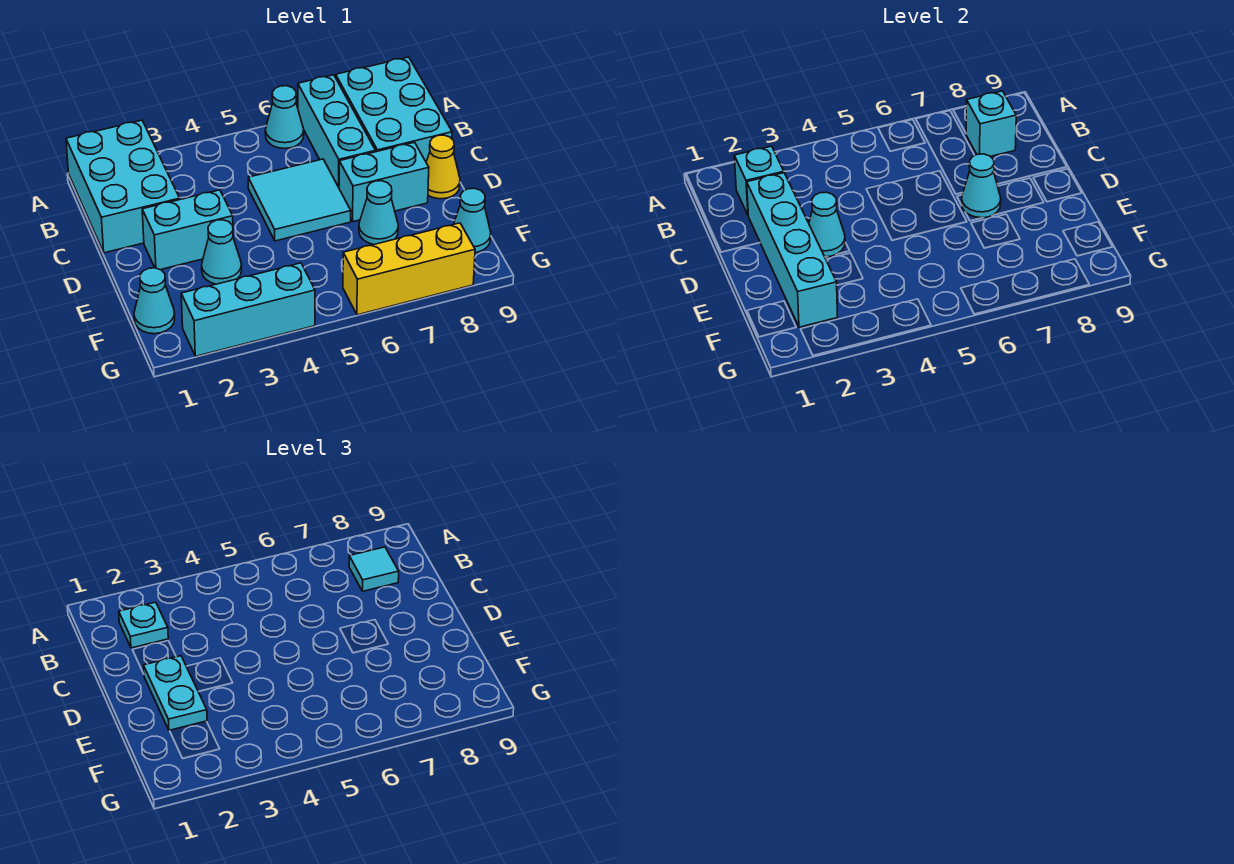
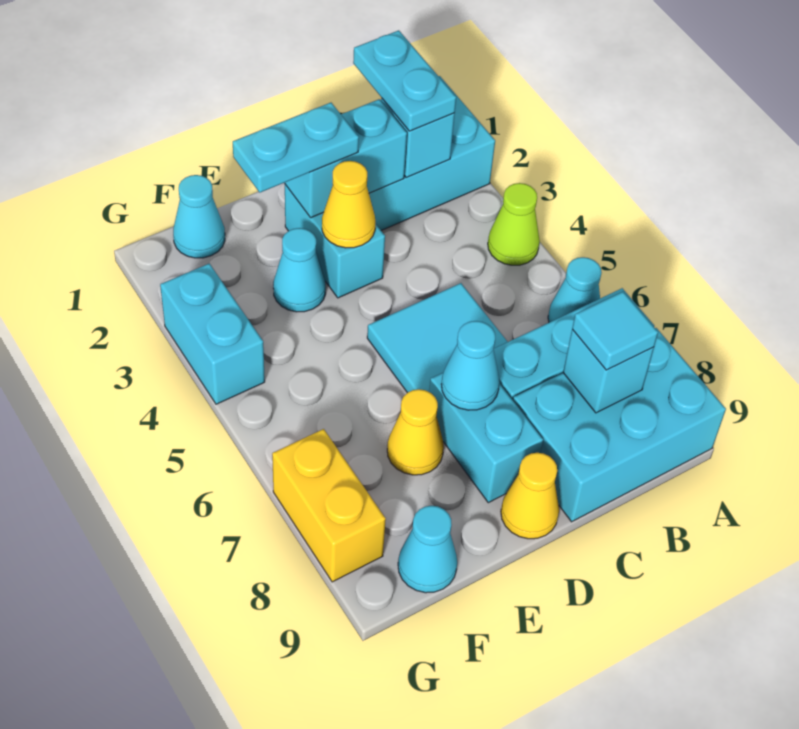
none -> lime 1x1 cone [488,183,540,265]
cyan 1x1 plate [119,602,168,648] -> cyan 1x2 plate [353,30,456,131]
cyan 1x4 brick [747,173,838,327] -> cyan 1x2 brick [285,99,407,218]
cyan 1x1 cone [809,192,845,257] -> yellow 1x1 cone [322,161,375,248]
cyan 1x1 cone [359,181,398,245] -> yellow 1x1 cone [387,389,444,475]
cyan 1x3 brick [181,263,315,356] -> cyan 1x2 brick [160,263,265,404]
yellow 1x3 brick [343,223,475,315] -> yellow 1x2 brick [272,429,386,582]

